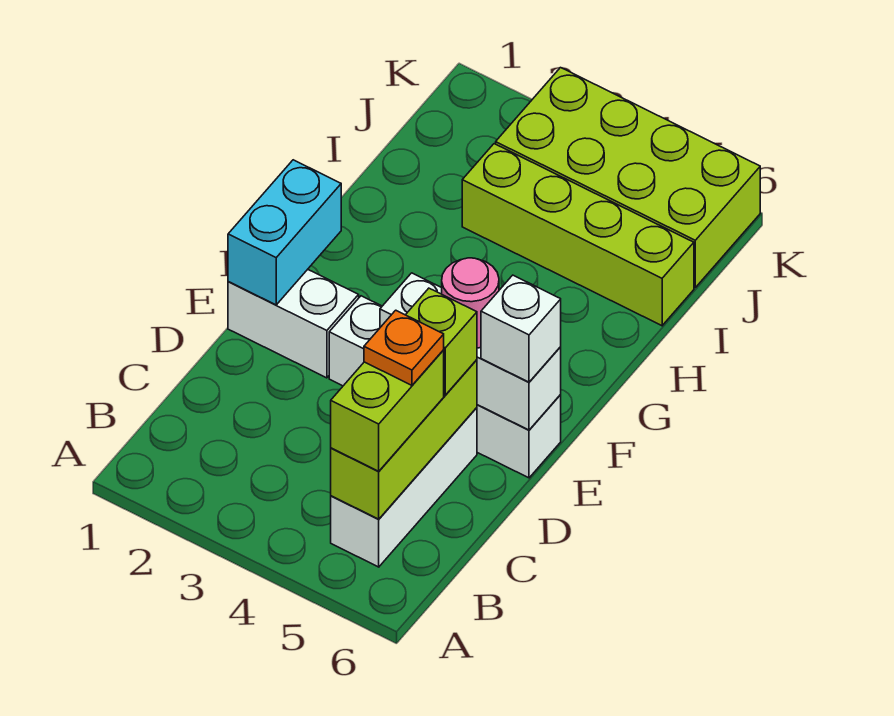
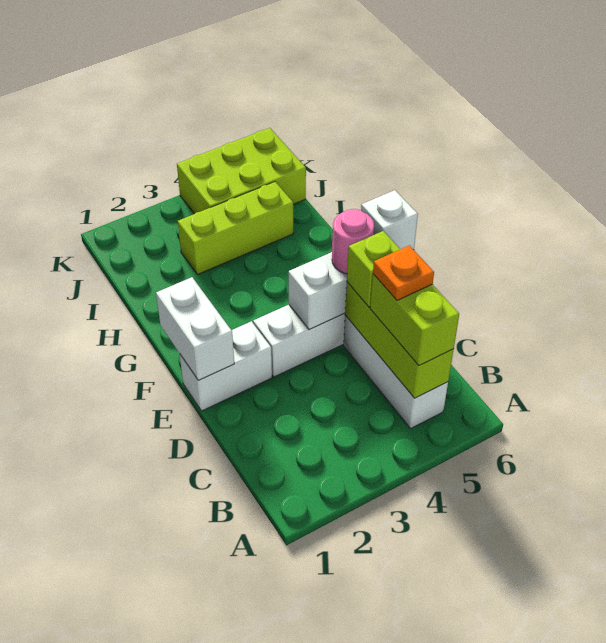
cyan 1x2 brick [228,160,341,305] -> white 1x2 brick [156,277,234,380]
lime 1x4 brick [462,144,694,326] -> lime 1x3 brick [178,182,293,274]
lime 2x4 brick [496,68,760,287] -> lime 2x3 brick [177,128,306,214]

